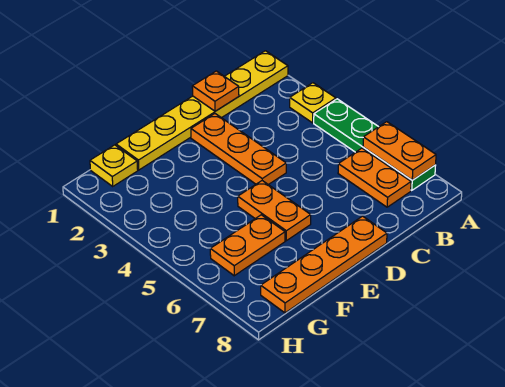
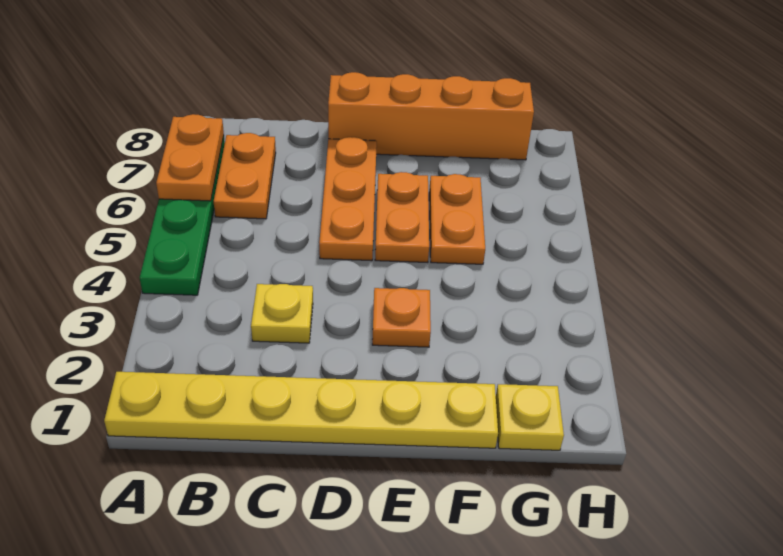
yellow 1x1 plate [290,83,336,123] -> yellow 1x1 plate moved to [251,284,313,343]
orange 1x1 plate [192,71,239,111] -> orange 1x1 plate moved to [372,288,431,347]
orange 1x3 plate [191,114,286,185] -> orange 1x3 plate moved to [319,137,377,261]
orange 1x4 plate [261,216,387,313] -> orange 1x4 brick [328,72,534,160]
orange 1x2 plate [210,215,285,276] -> orange 1x2 plate turned to [429,174,485,264]

